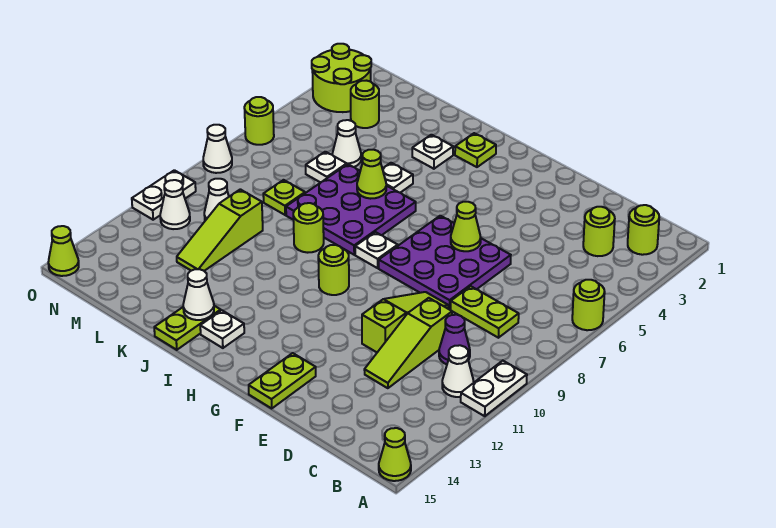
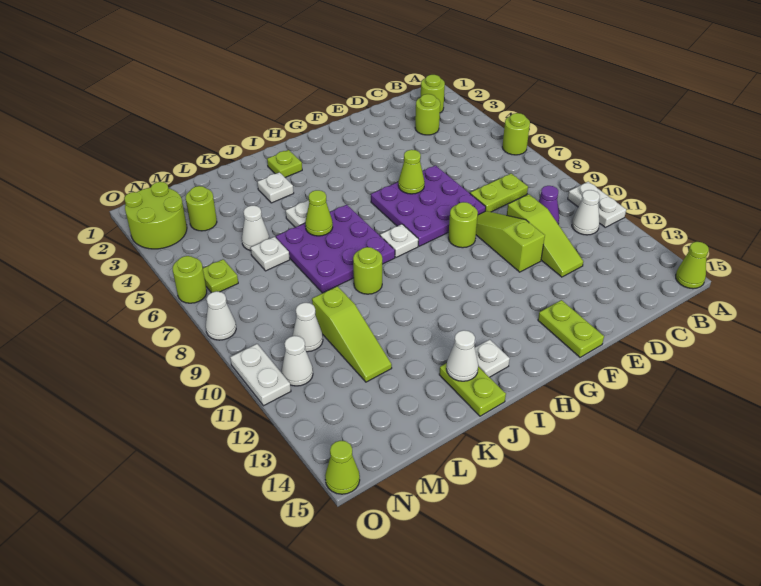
lime 1x1 round brick [318,245,349,295] -> lime 1x1 round brick moved to [448,202,478,248]
lime 1x1 plate [263,180,305,215] -> lime 1x1 plate moved to [203,259,238,293]

